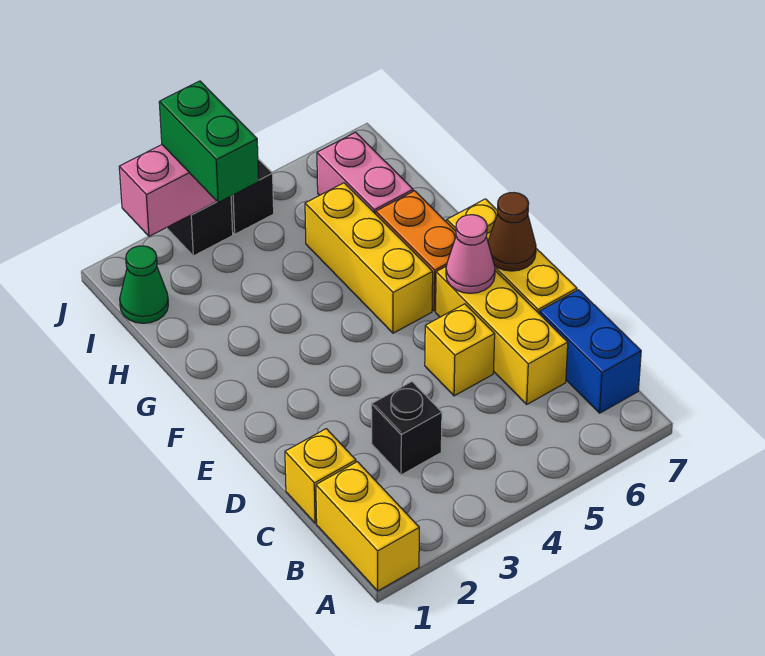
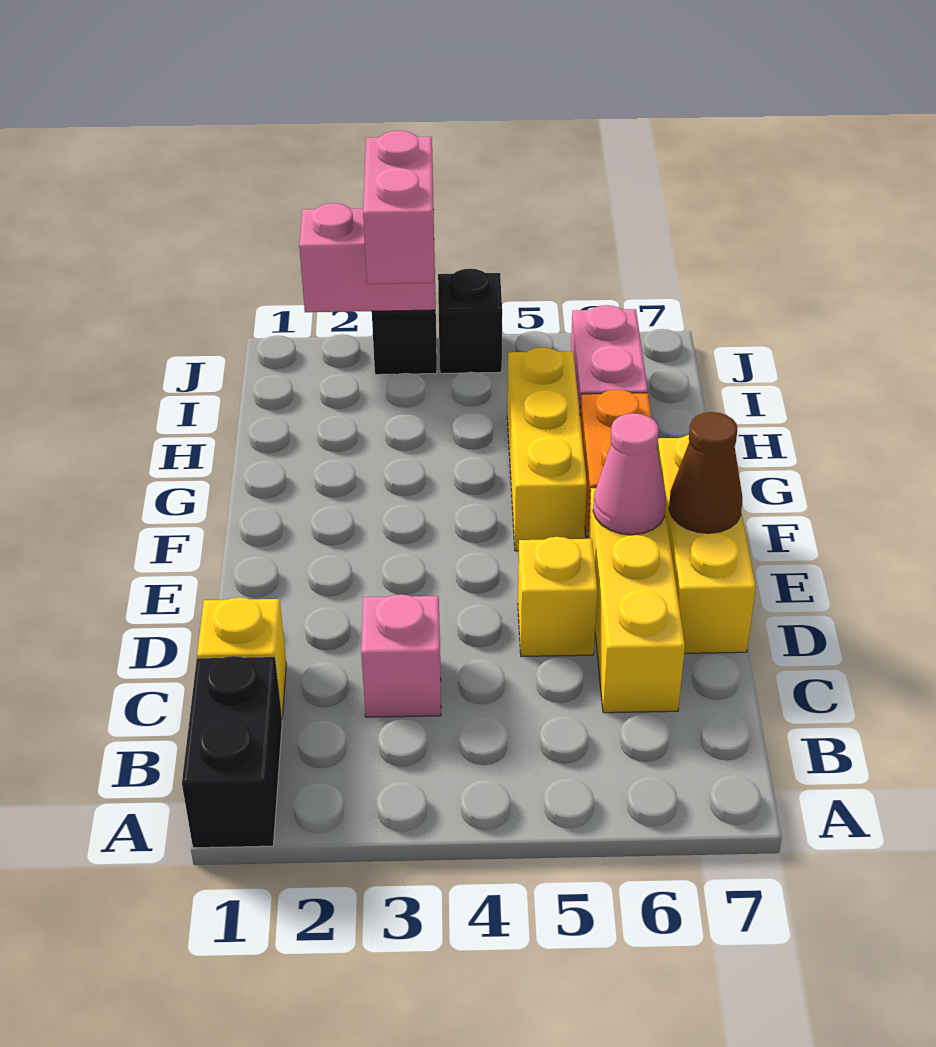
yellow 1x2 brick [316,462,419,591] -> black 1x2 brick [182,656,282,848]
blue 1x2 brick [539,290,641,413] -> none
black 1x1 brick [371,382,442,475] -> pink 1x1 brick [361,594,441,717]
green 1x1 cone [120,246,168,323] -> none
green 1x2 brick [159,81,259,202] -> pink 1x2 brick [363,131,434,284]

